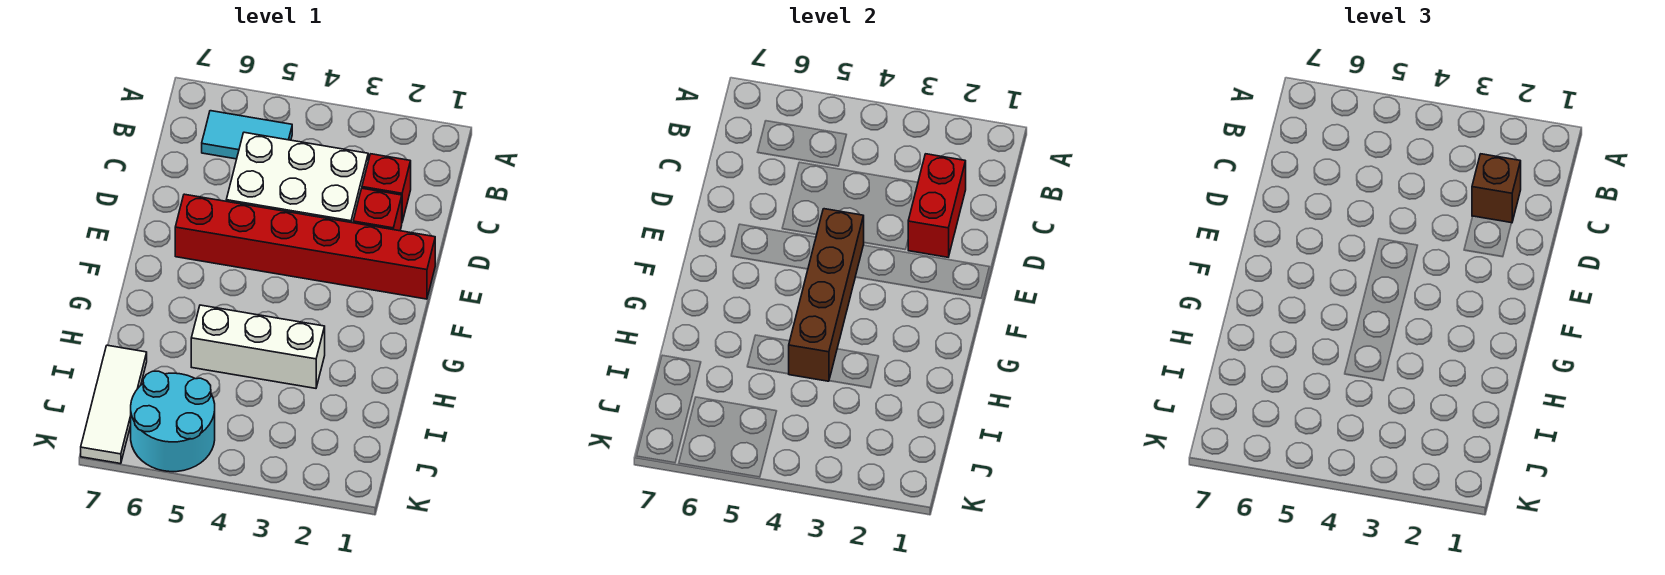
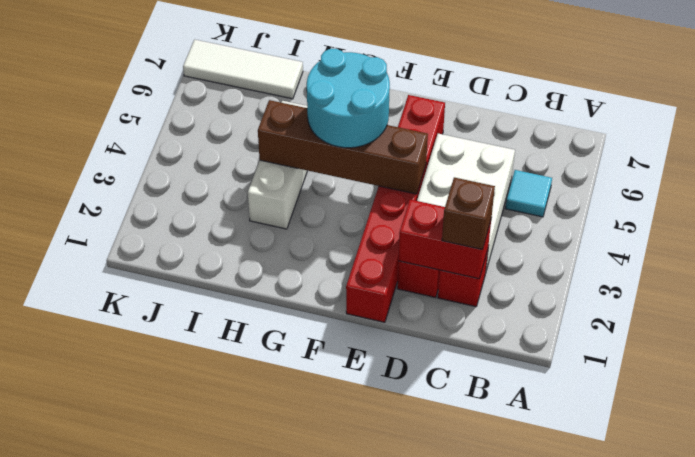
cyan 1x2 tile [202,111,292,159] -> cyan 1x1 tile [506,170,552,217]
cyan 2x2 round brick [131,371,215,472] -> cyan 2x2 round brick moved to [307,49,390,148]

